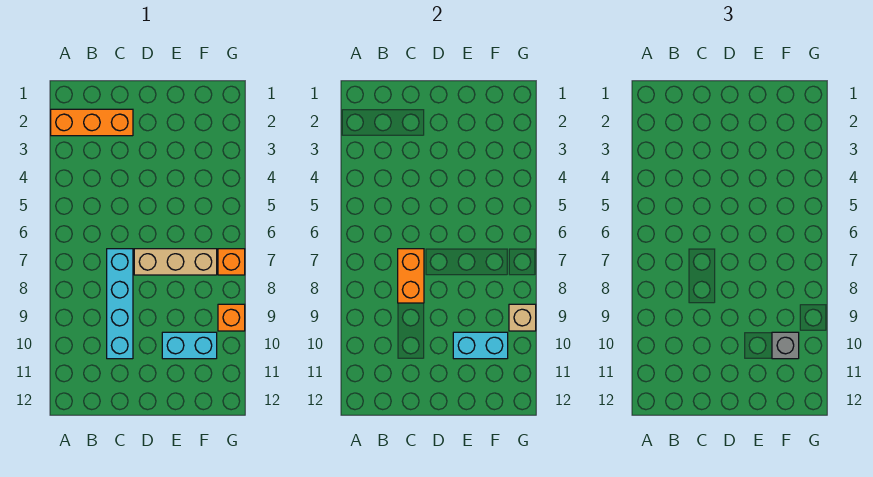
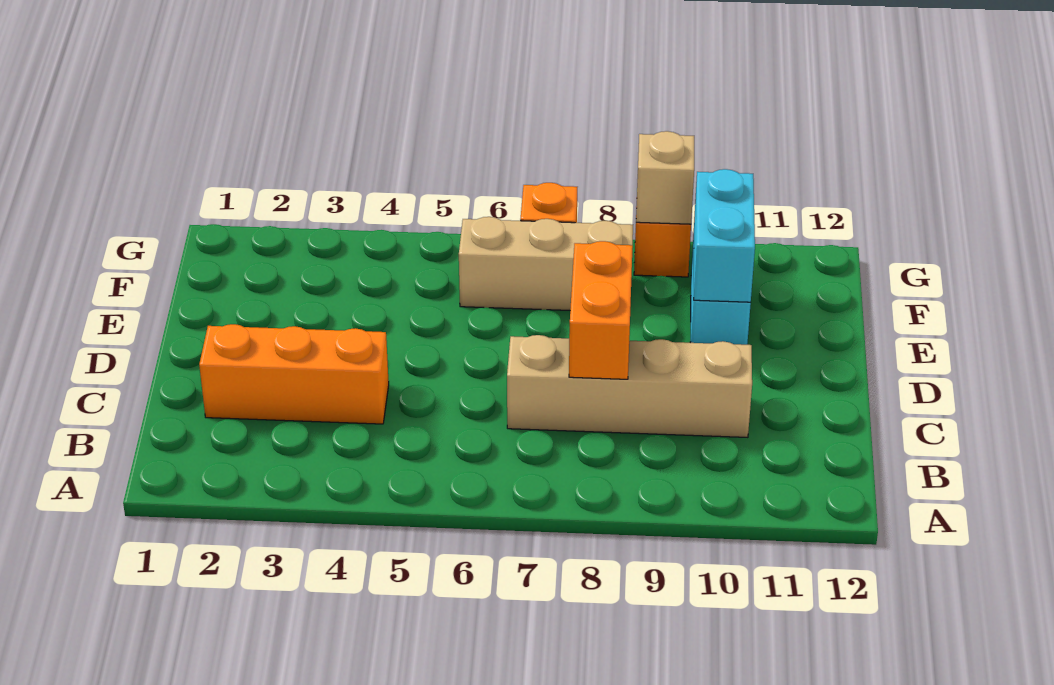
orange 1x3 brick [51,109,133,136] -> orange 1x3 brick turned to [199,324,389,424]
cyan 1x4 brick [107,249,133,359] -> tan 1x4 brick [507,335,752,437]
orange 1x2 brick [398,249,424,303] -> orange 1x2 brick turned to [569,241,633,379]
tan 1x3 brick [134,249,217,275] -> tan 1x3 brick turned to [459,217,633,310]
grey 1x1 brick [772,332,799,359] -> none

